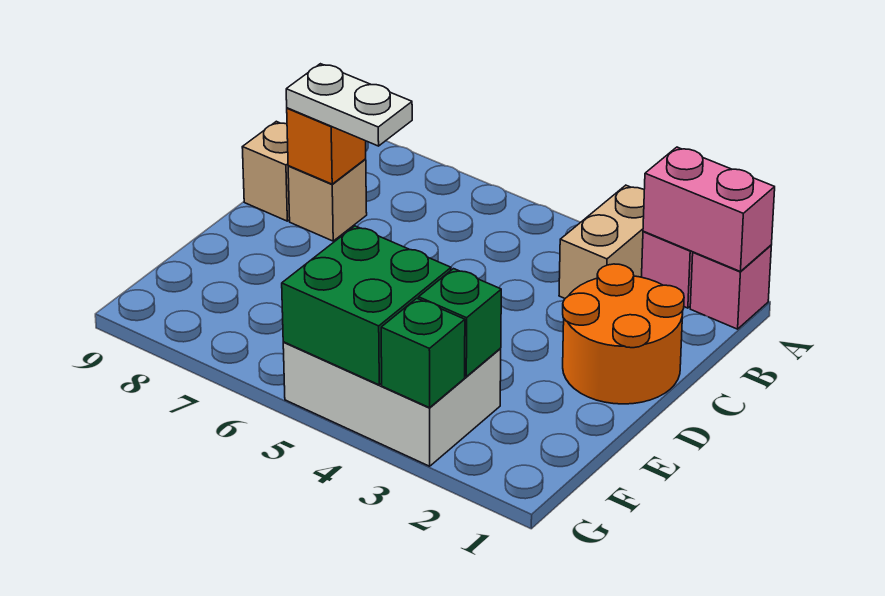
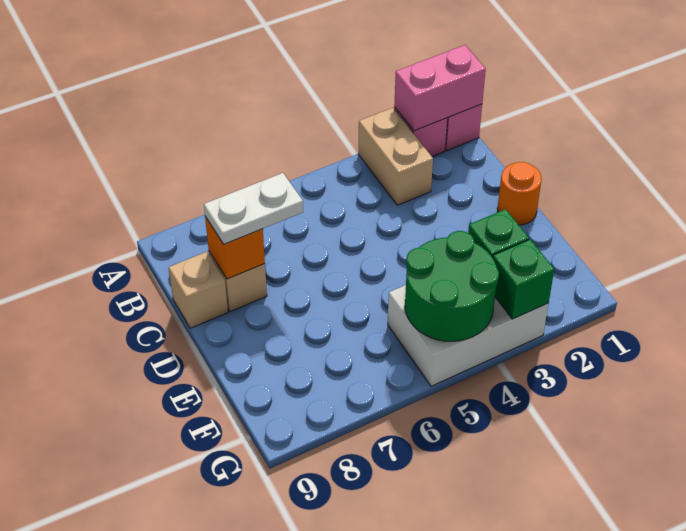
orange 2x2 round brick [563,264,684,404] -> orange 1x1 round brick [497,162,542,225]
green 2x2 brick [282,226,451,385] -> green 2x2 round brick [405,231,499,341]

